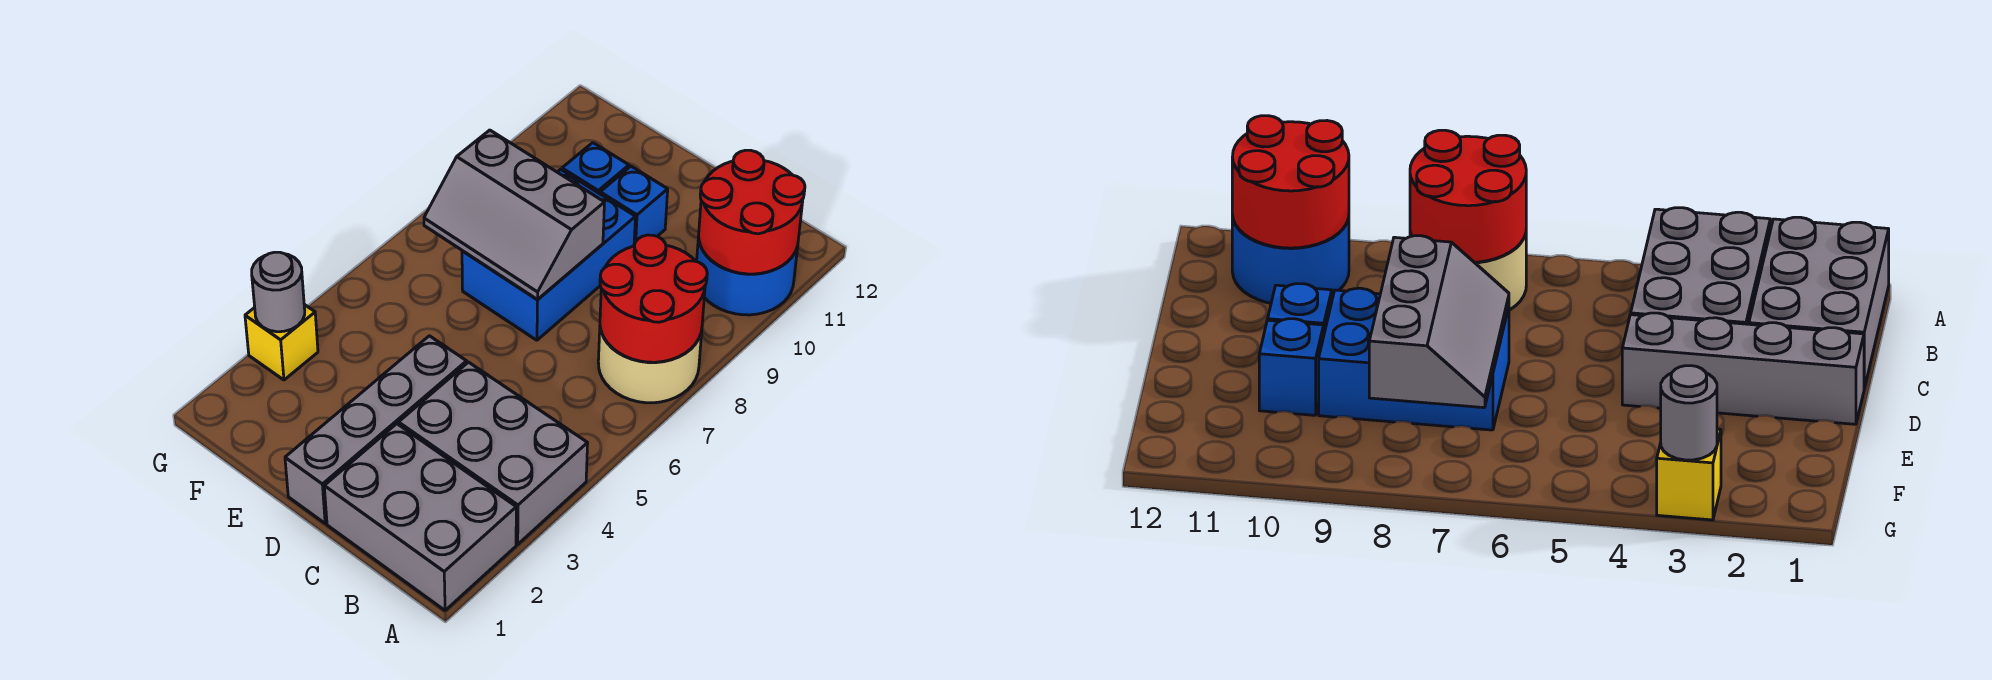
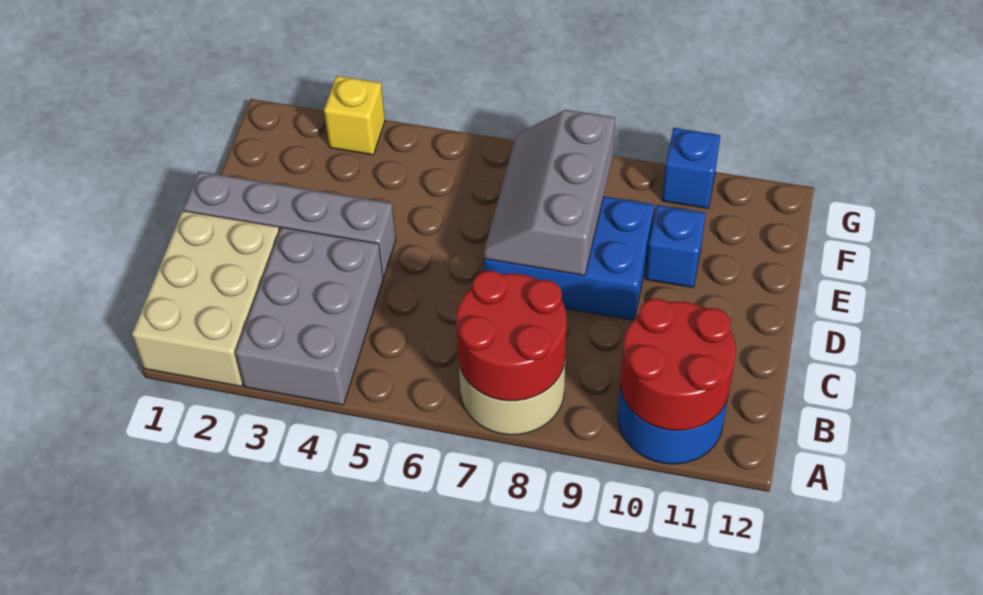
grey 2x3 brick [324,424,516,610] -> tan 2x3 brick [132,211,279,386]
blue 1x1 brick [600,166,668,246] -> blue 1x1 brick moved to [662,128,720,208]
grey 1x1 round brick [252,252,305,332] -> none

